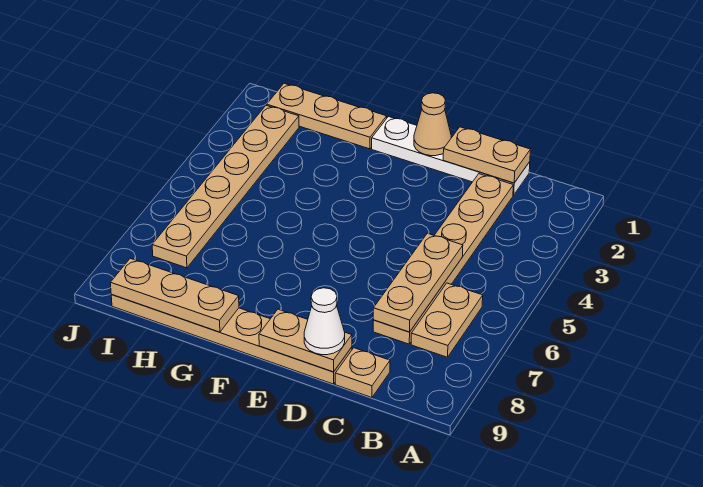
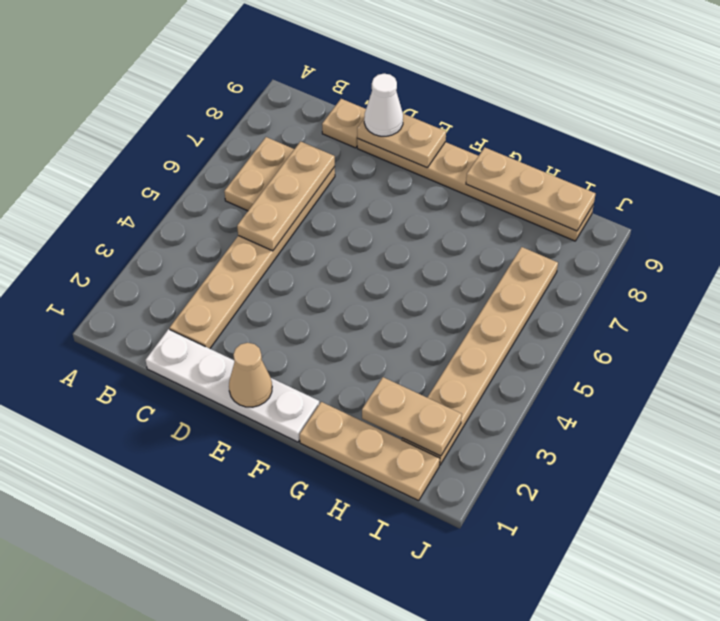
tan 1x2 plate [443,127,530,183] -> tan 1x2 plate moved to [362,377,462,456]

